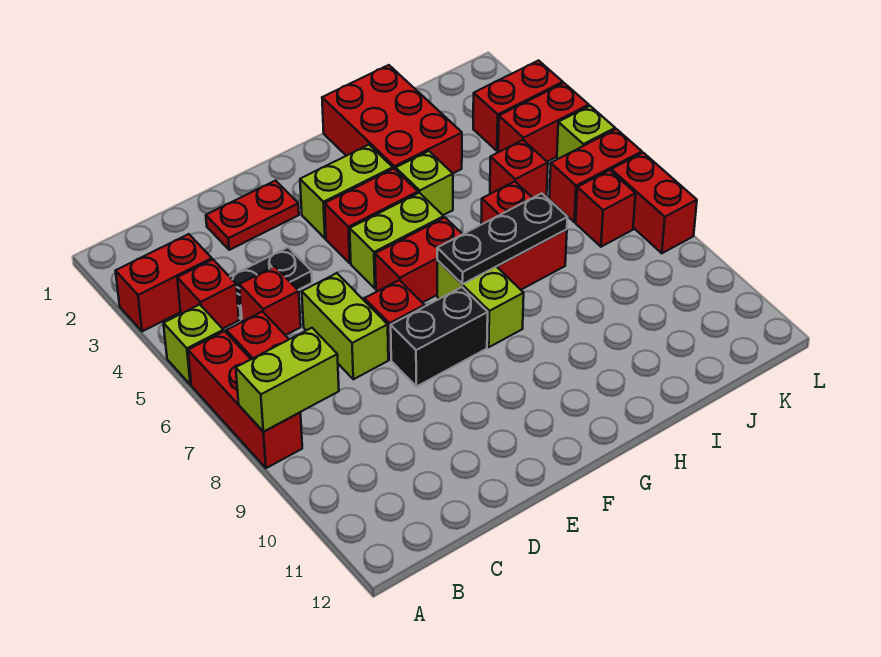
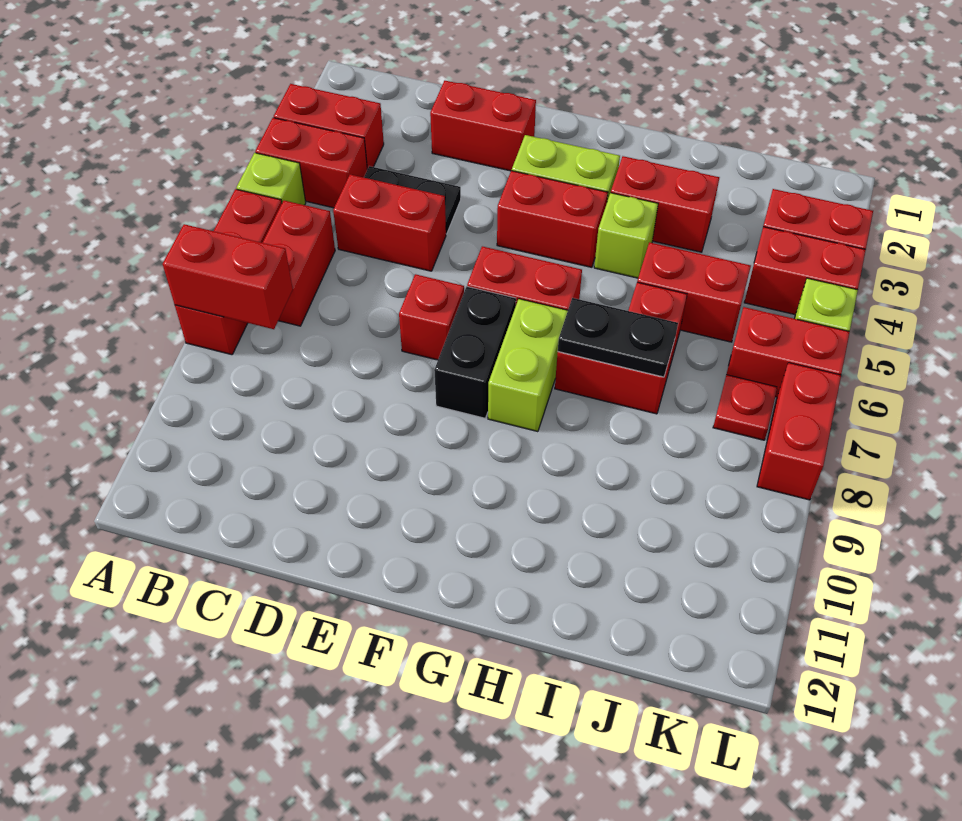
lime 1x2 brick [236,328,339,432] -> red 1x2 brick [163,224,293,329]
red 1x1 brick [177,260,239,329] -> red 1x2 brick [255,118,367,208]
red 1x1 brick [239,266,301,335] -> red 1x2 brick [333,175,446,271]
red 1x2 plate [206,181,299,250] -> red 1x2 brick [430,81,536,171]
lime 1x2 brick [302,273,388,379] -> none
black 1x2 brick [391,287,488,387] -> black 1x2 brick turned to [434,287,516,418]
lime 1x2 brick [350,193,444,288] -> none
black 1x3 plate [437,193,568,284] -> black 1x2 plate [558,298,678,377]
red 2x3 brick [322,65,462,173] -> red 1x2 brick [611,156,719,252]
red 1x1 brick [490,140,548,198] -> red 1x2 brick [637,242,751,342]
red 1x1 brick [576,170,636,247] -> red 1x1 plate [713,375,777,440]

